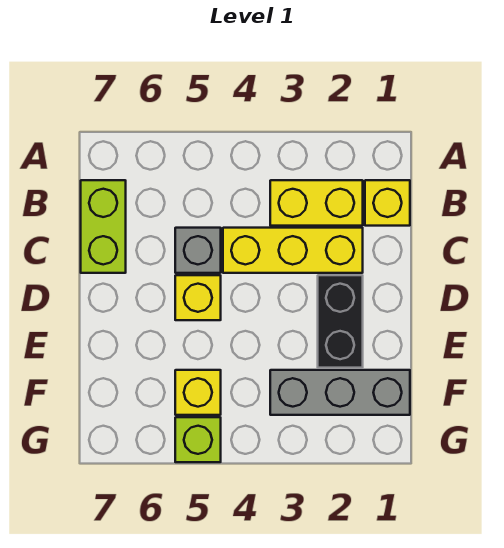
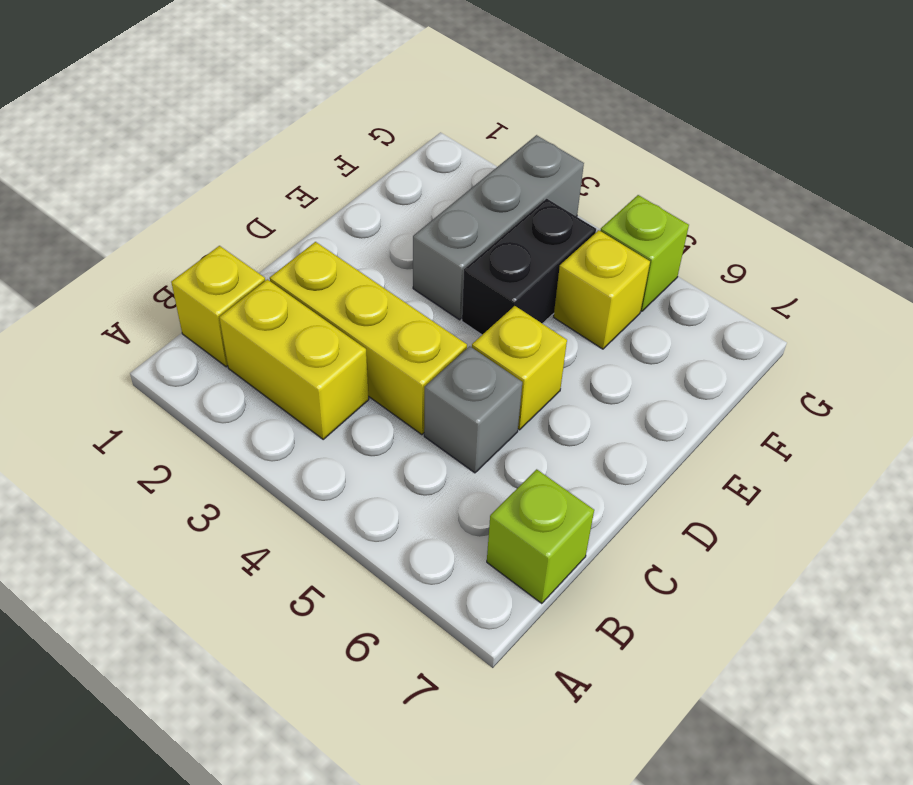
lime 1x2 brick [81,180,126,273] -> lime 1x1 brick [487,469,594,604]
black 1x2 brick [318,275,363,368] -> black 1x2 brick moved to [462,199,596,335]
grey 1x3 brick [270,370,410,415] -> grey 1x3 brick turned to [413,135,584,320]

